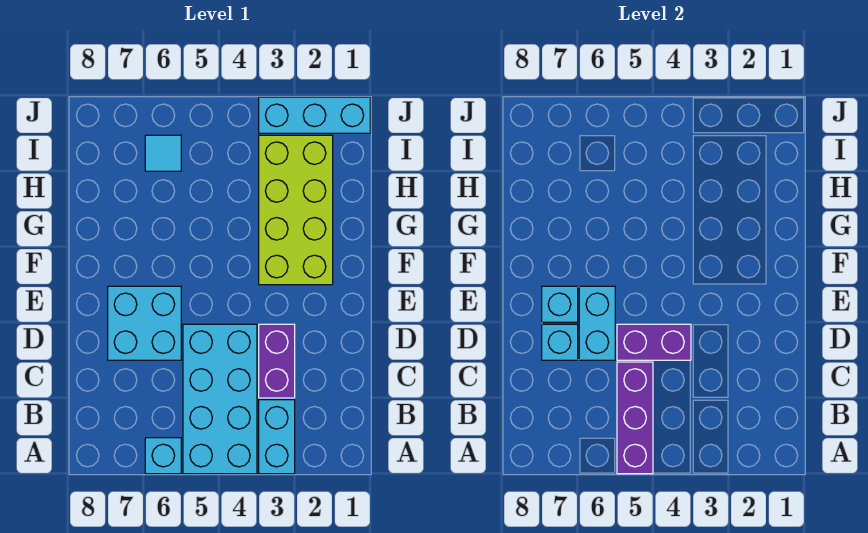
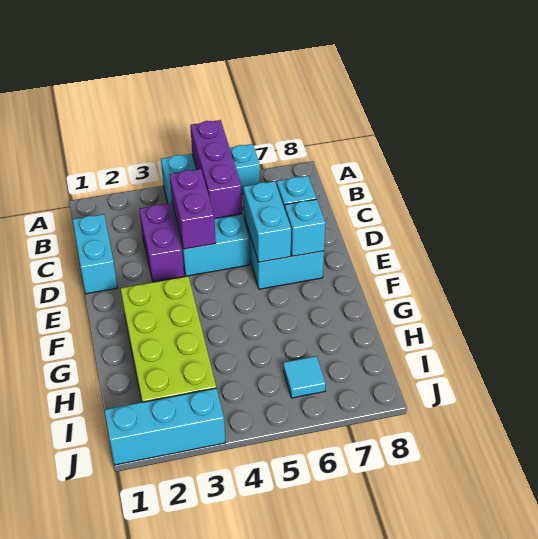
cyan 1x2 brick [259,400,295,474] -> cyan 1x2 brick moved to [73,214,118,294]
purple 1x2 brick [617,324,691,360] -> purple 1x2 brick turned to [169,169,216,249]

